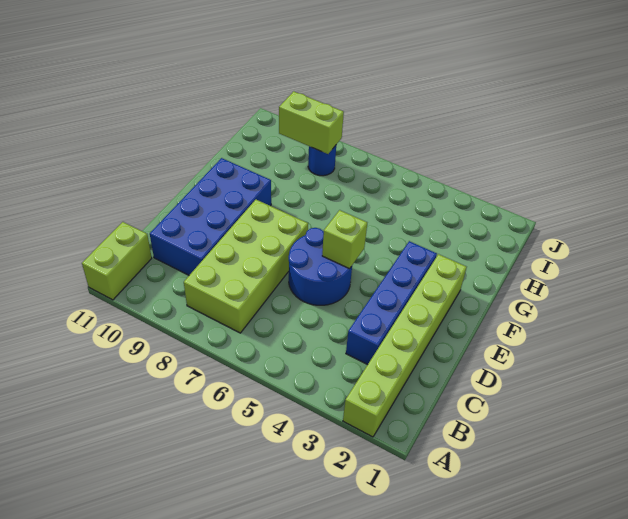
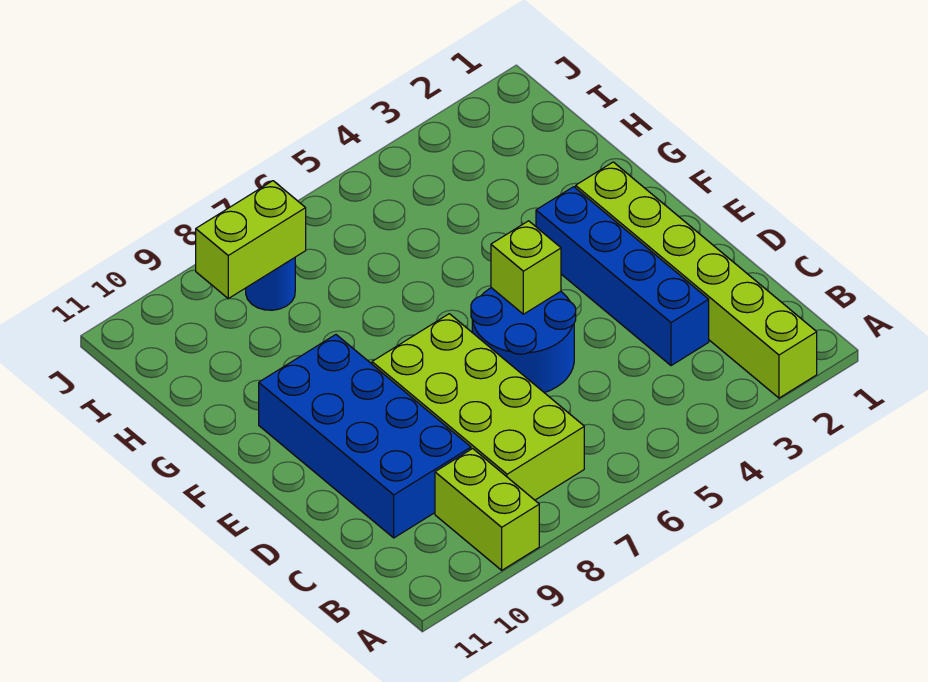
lime 1x2 brick [82,222,152,300] -> lime 1x2 brick moved to [435,449,539,570]

